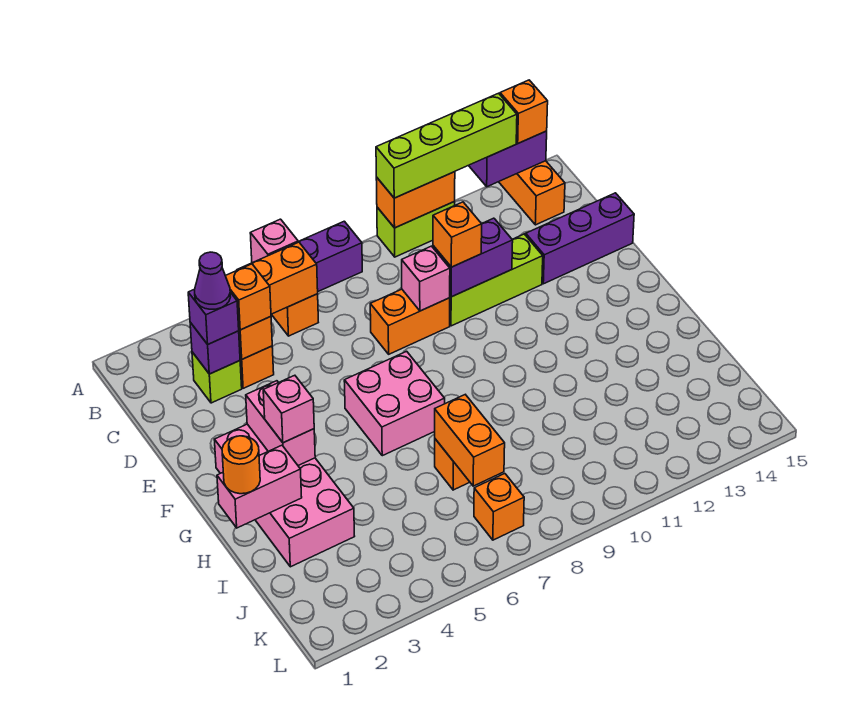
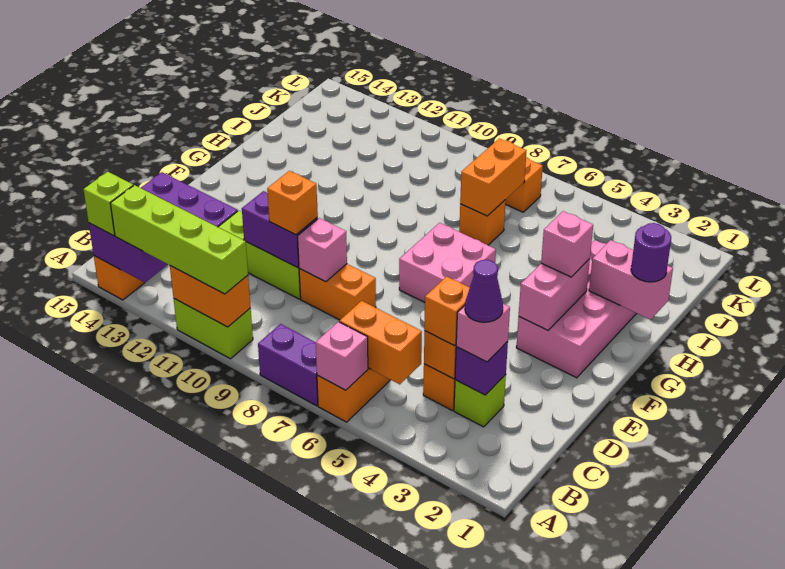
orange 1x1 brick [500,80,548,143] -> lime 1x1 brick [83,172,133,236]
purple 1x1 brick [188,289,239,344] -> pink 1x1 brick [456,304,510,362]
orange 1x1 round brick [222,436,260,494] -> purple 1x1 round brick [631,223,671,282]

